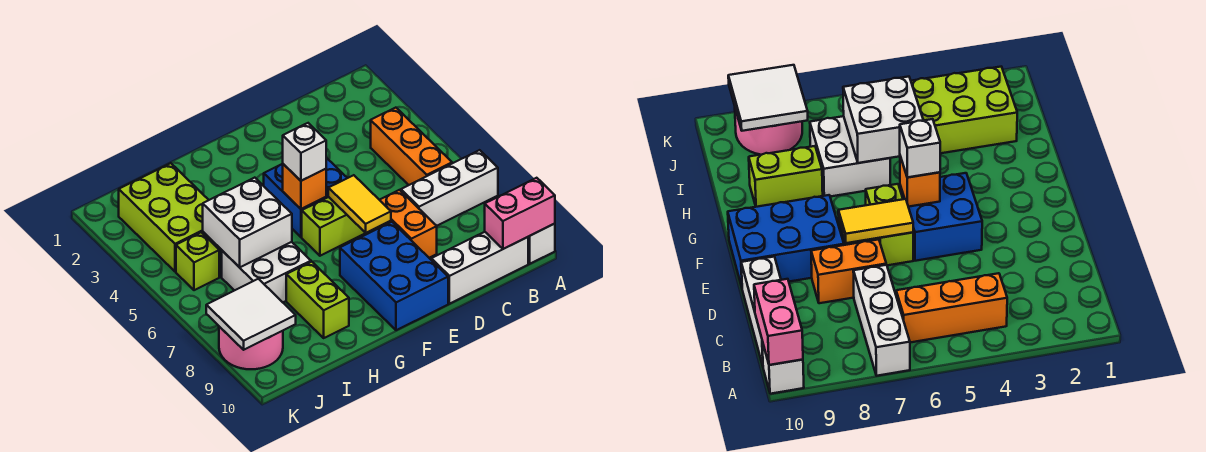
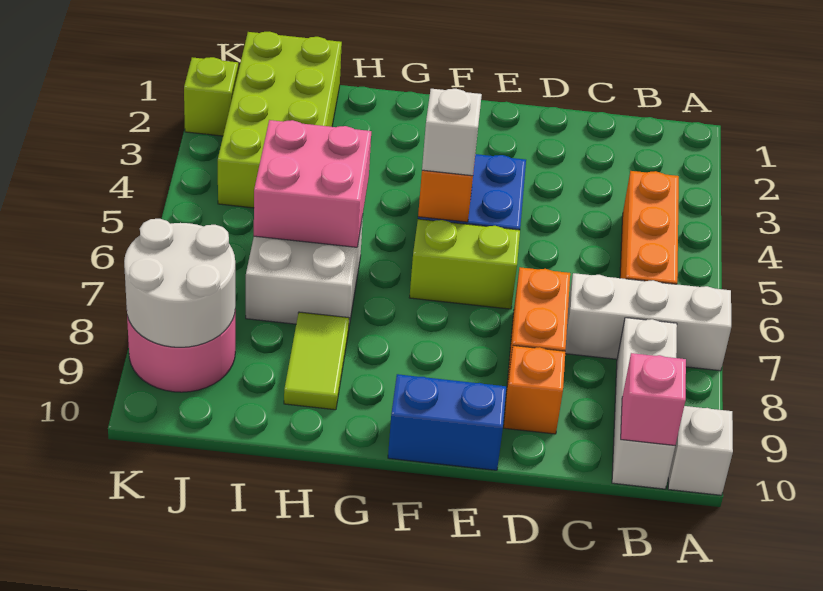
pink 1x2 brick [485,178,555,249] -> pink 1x1 brick [621,353,686,445]
white 1x3 brick [431,232,528,304] -> white 1x3 brick turned to [612,318,677,489]
none -> orange 1x1 brick [504,346,565,434]
yellow 1x2 tile [328,175,391,233] -> none
blue 2x3 brick [340,222,448,330] -> blue 1x2 brick [388,374,506,470]
white 2x2 brick [203,178,292,267] -> pink 2x2 brick [254,120,371,247]
lime 1x2 brick [286,262,349,338] -> lime 1x2 tile [284,312,349,410]
lime 2x3 brick [119,163,220,272] -> lime 2x4 brick [218,32,342,208]
lime 1x1 brick [176,232,219,290] -> lime 1x1 brick moved to [184,57,238,136]
white 2x2 tile [206,279,296,350] -> white 2x2 round brick [124,219,235,347]

